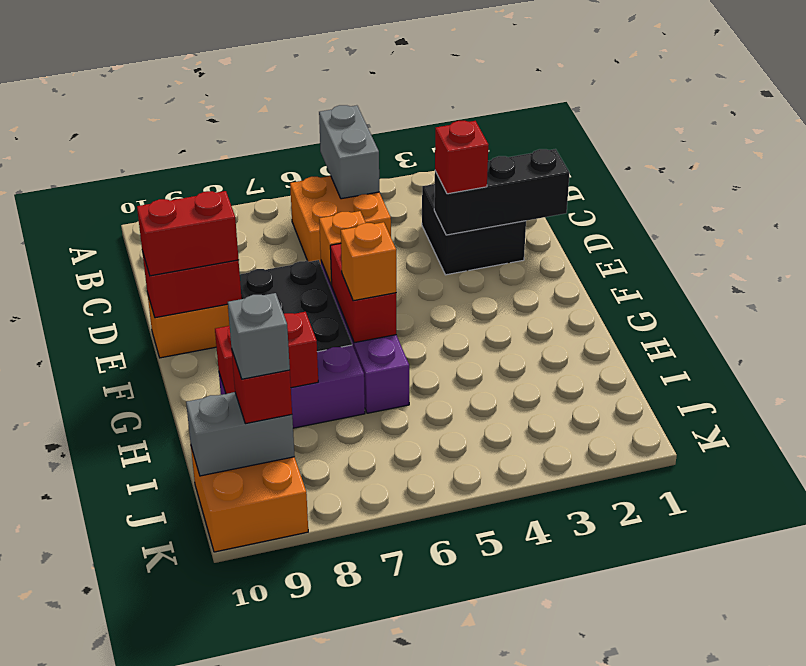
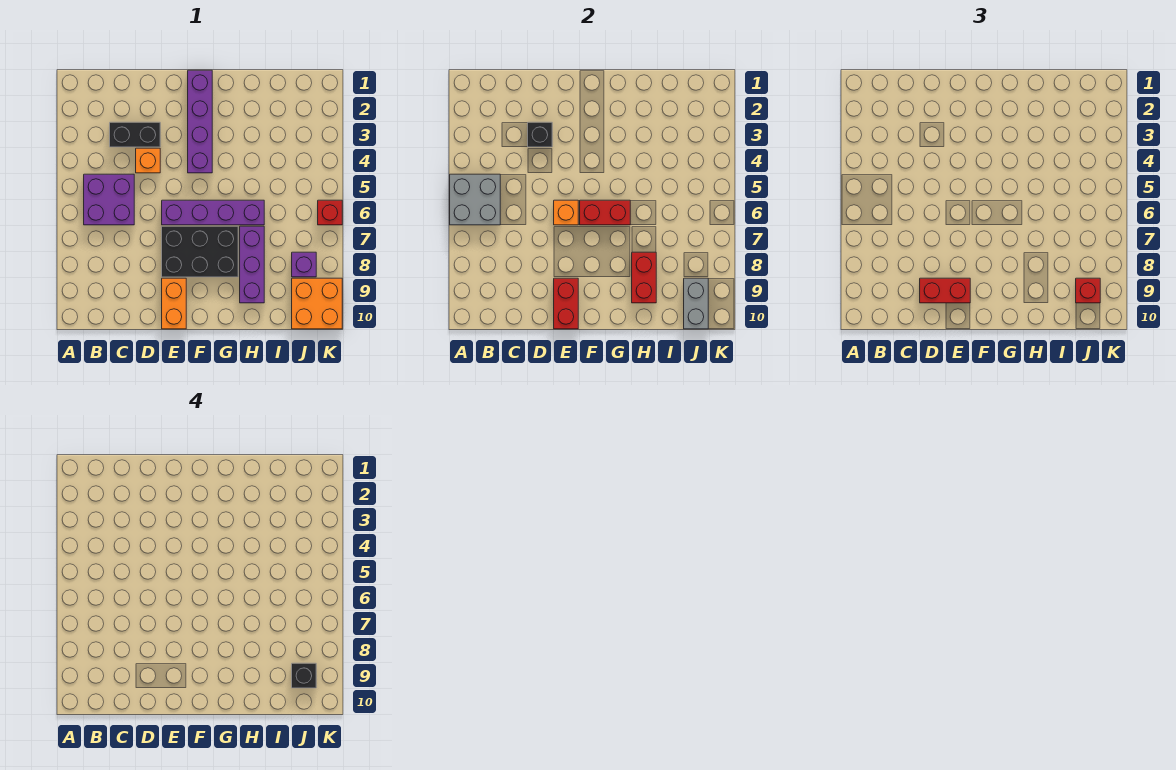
grey 1x2 brick [319,105,379,199] -> grey 2x2 brick [450,174,500,225]
orange 2x2 brick [290,176,391,264] -> purple 2x2 brick [84,174,134,225]
black 2x2 brick [422,184,526,275] -> black 1x2 brick [110,122,160,147]
black 1x3 brick [434,149,570,235] -> black 1x1 brick [528,122,552,147]
red 1x1 brick [435,121,488,194] -> red 1x1 brick moved to [318,200,342,225]
red 1x2 brick [137,191,239,276] -> red 1x2 brick turned to [920,278,970,303]
none -> purple 1x4 brick [188,70,212,173]
orange 1x1 brick [341,222,396,301] -> orange 1x1 brick moved to [136,148,160,173]
none -> purple 1x1 brick [292,252,316,277]
grey 1x1 brick [228,293,290,379] -> black 1x1 brick [292,663,316,688]

